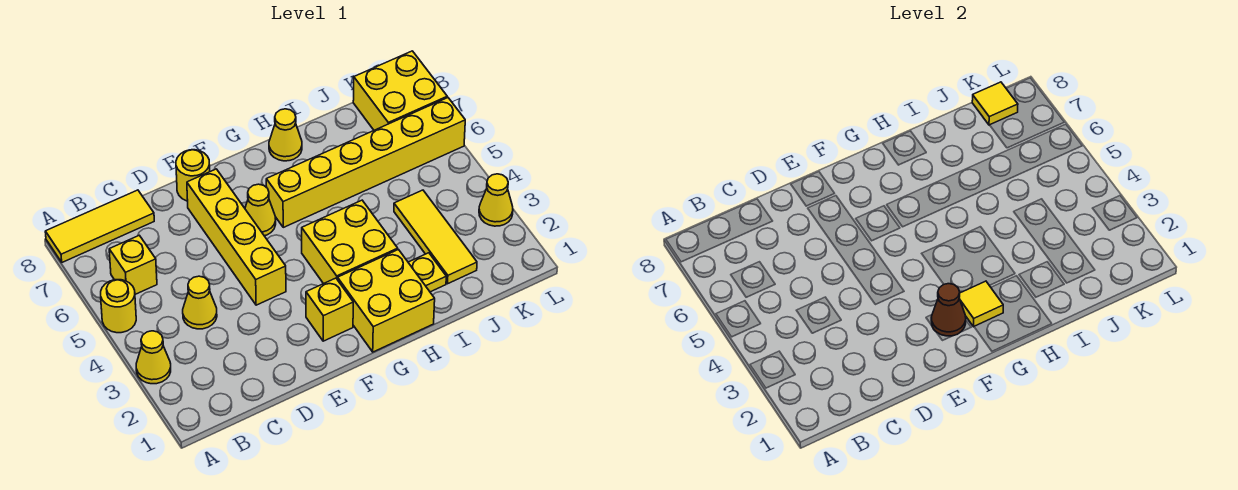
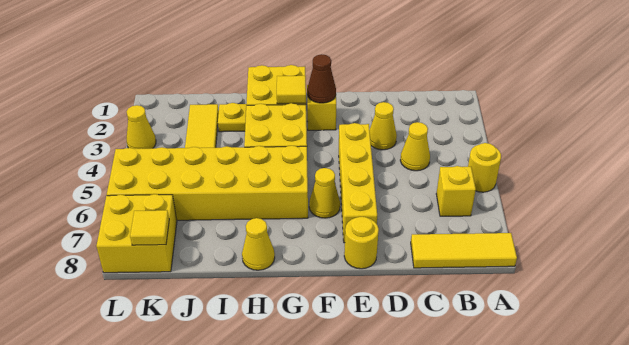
yellow 1x1 cone [136,331,171,384] -> yellow 1x1 cone moved to [370,102,397,150]
yellow 1x6 brick [266,98,465,227] -> yellow 2x6 brick [107,146,308,220]

